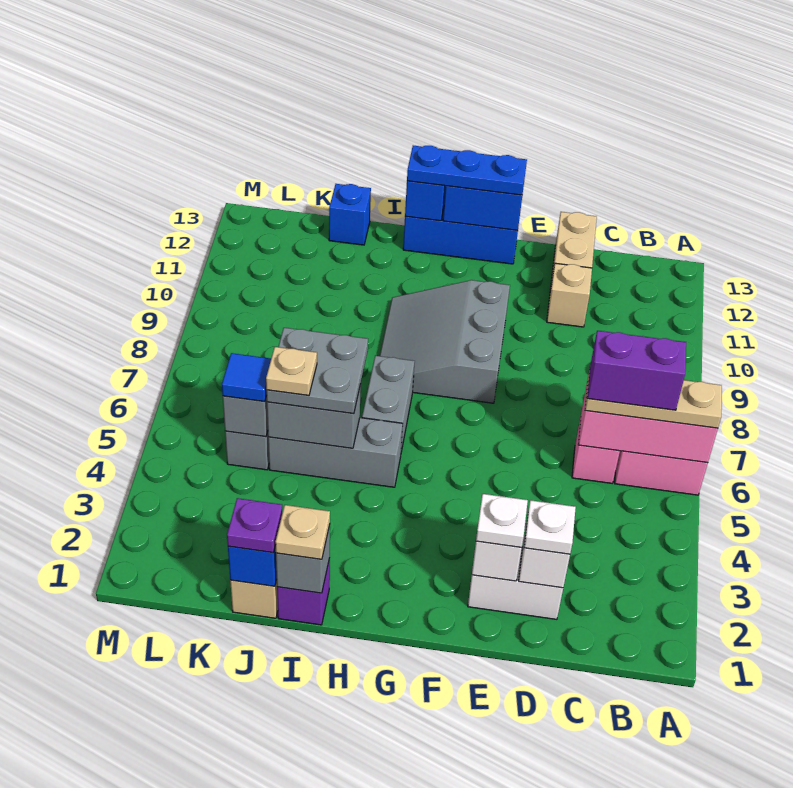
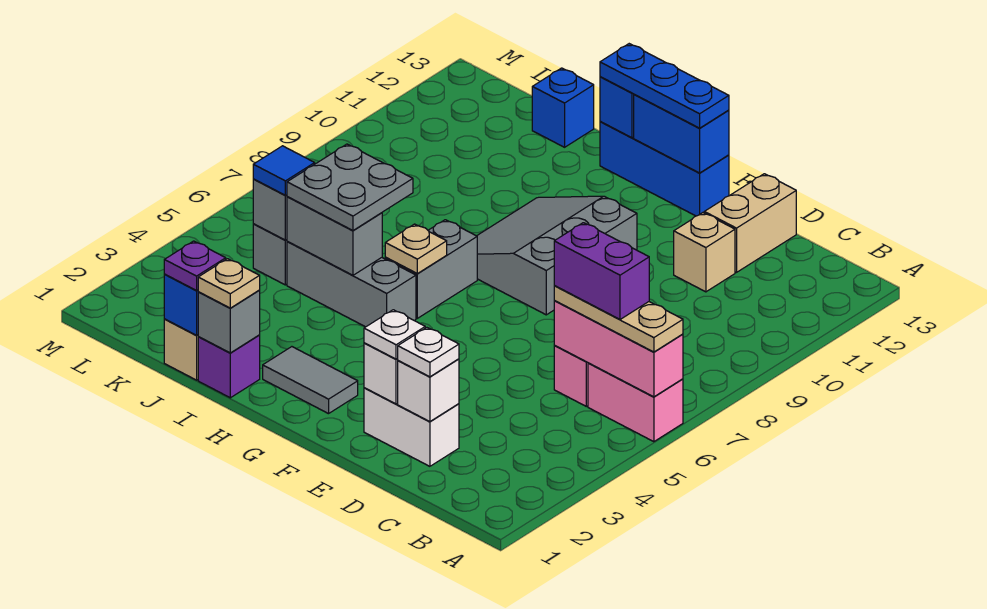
none -> grey 1x2 tile [263,347,358,414]
tan 1x1 plate [266,347,317,395] -> tan 1x1 plate moved to [385,224,447,274]

